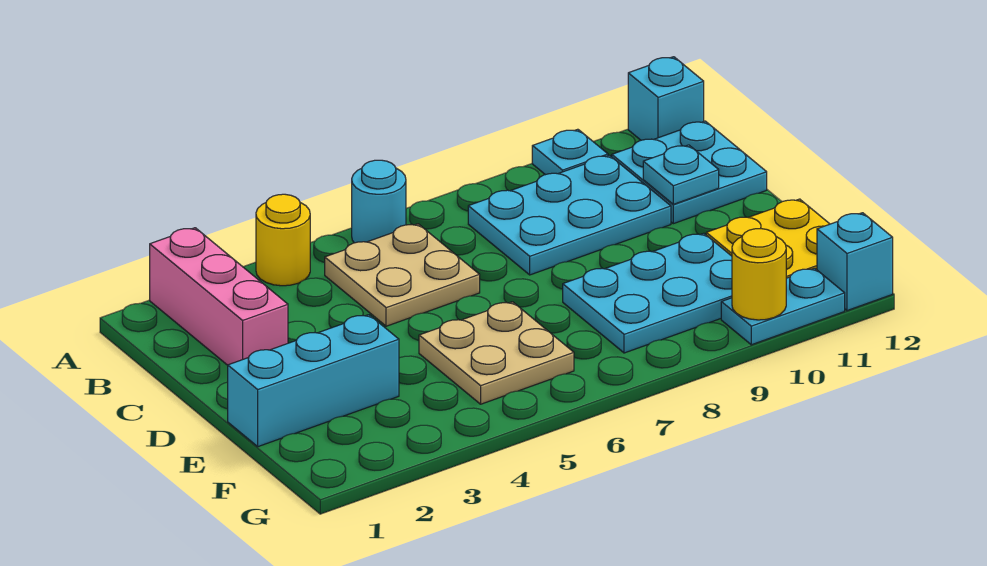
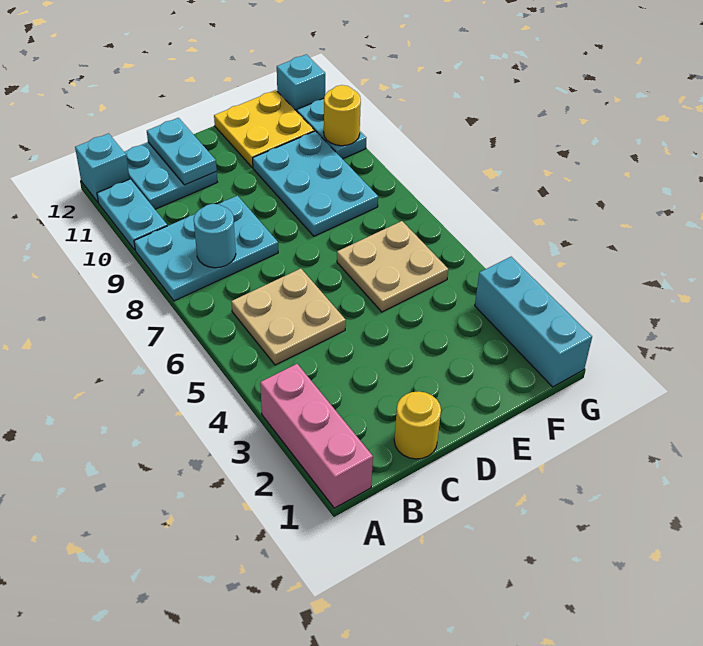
pink 1x3 brick [150,228,288,365] -> pink 1x3 brick turned to [260,364,373,508]
yellow 1x1 round brick [256,194,310,286] -> yellow 1x1 round brick moved to [394,391,441,459]
cyan 1x1 round brick [352,160,406,243] -> cyan 1x1 round brick moved to [194,204,236,268]
cyan 1x1 plate [532,129,608,175] -> cyan 1x2 plate [97,179,167,250]
cyan 2x3 plate [468,155,671,275] -> cyan 2x3 plate turned to [134,196,278,301]
cyan 1x1 plate [643,145,719,204] -> cyan 1x2 plate [147,118,217,185]
cyan 1x3 brick [228,315,399,447] -> cyan 1x3 brick moved to [475,257,592,387]

